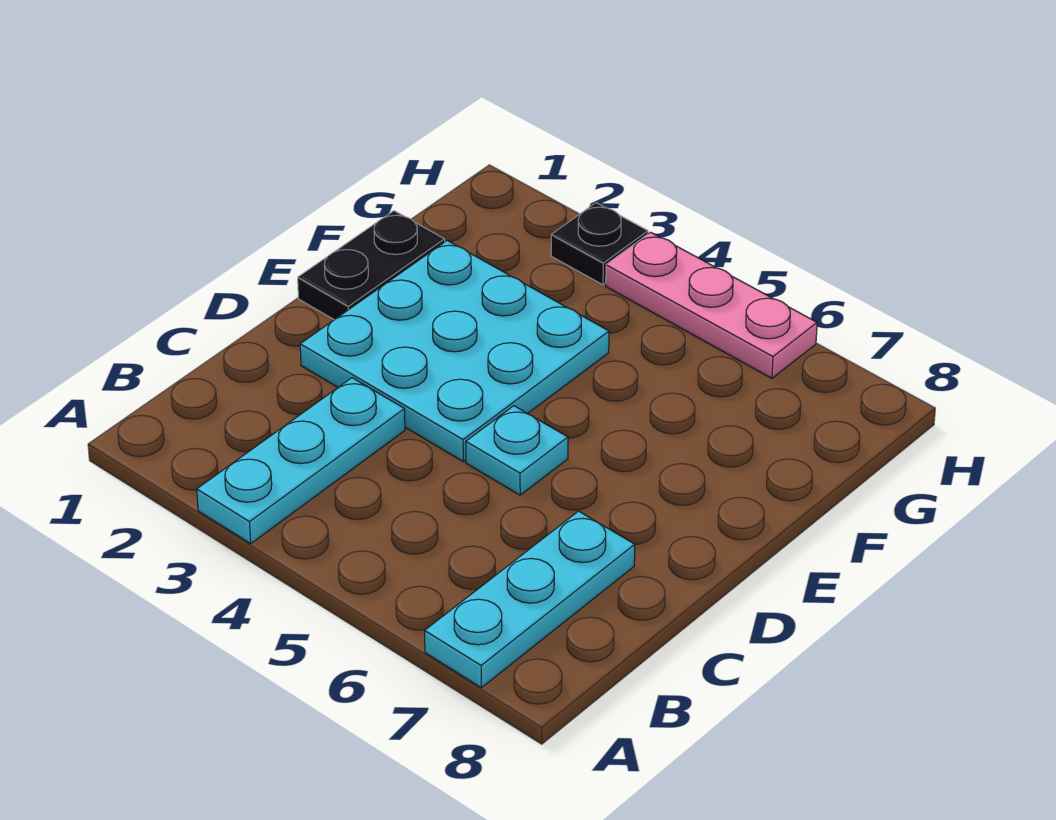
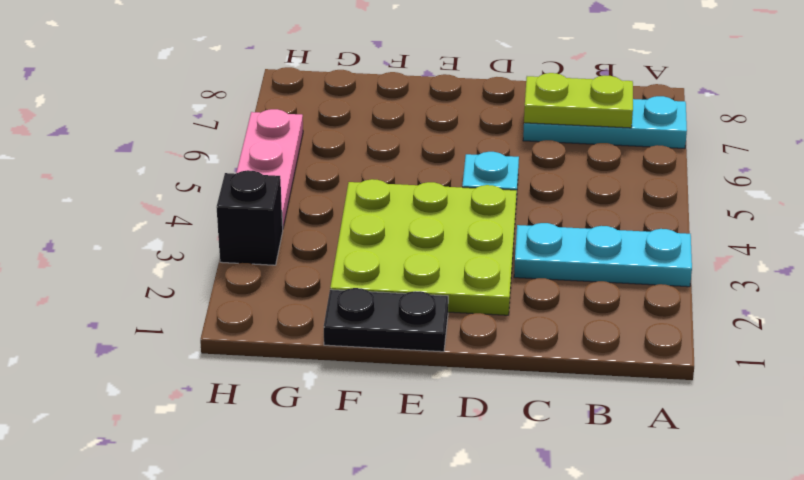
none -> lime 1x2 plate [524,73,633,128]
cyan 3x3 plate [300,241,609,461] -> lime 3x3 plate [330,179,517,315]
black 1x1 plate [551,203,648,285] -> black 1x1 brick [216,170,283,265]

